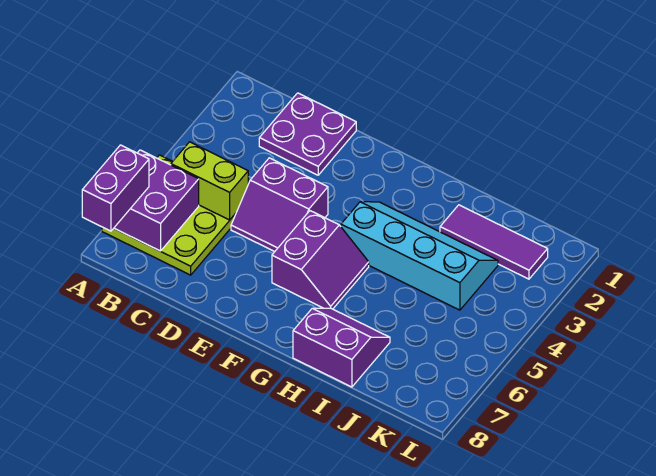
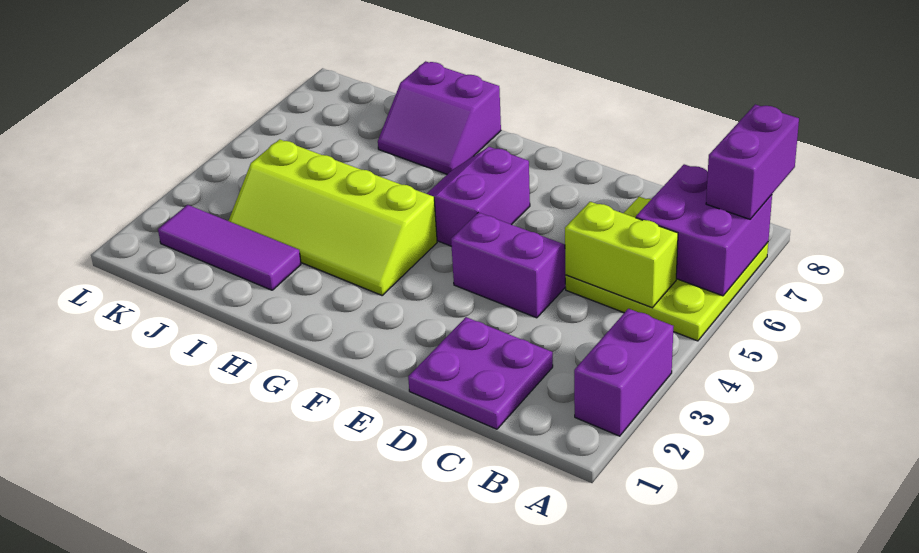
none -> purple 1x2 brick [574,309,673,436]
cyan 2x4 slope [341,202,498,310] -> lime 2x4 slope [228,139,437,295]

